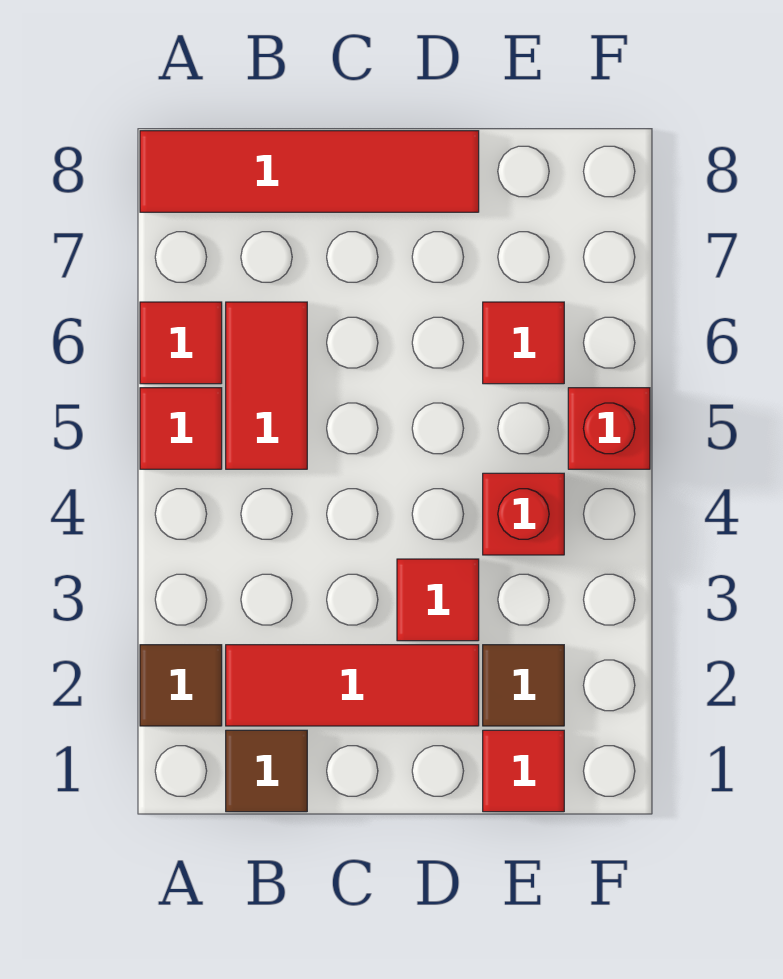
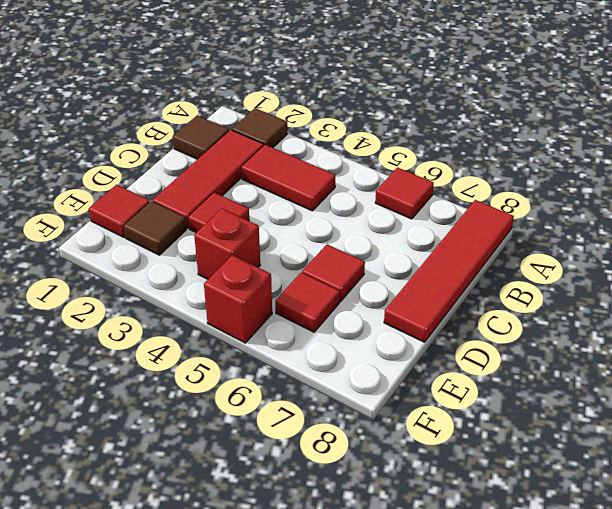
red 1x1 tile [140,388,222,469] -> red 1x1 tile moved to [302,244,365,302]
red 1x2 tile [226,302,307,469] -> red 1x2 tile moved to [242,145,335,211]

